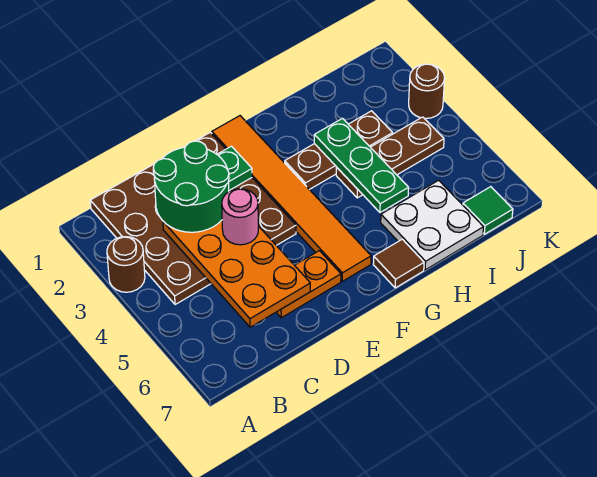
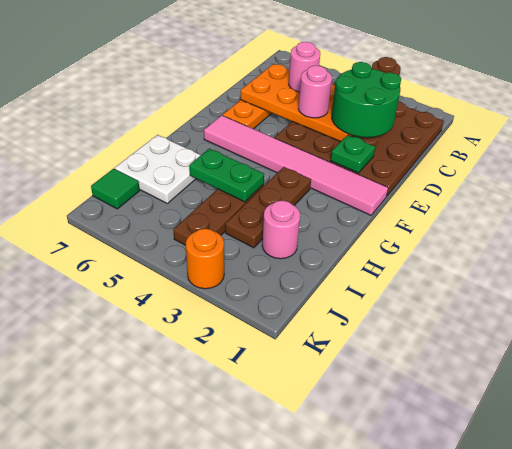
none -> pink 1x1 round brick [289,42,320,92]
orange 1x6 tile [212,116,371,281] -> pink 1x6 tile [204,115,388,215]
brown 1x1 tile [373,239,424,288] -> none
green 1x3 plate [314,119,409,212] -> green 1x2 plate [189,148,264,202]
none -> pink 1x1 round brick [262,200,300,259]
brown 1x1 round brick [409,64,445,118] -> orange 1x1 round brick [186,229,224,289]

